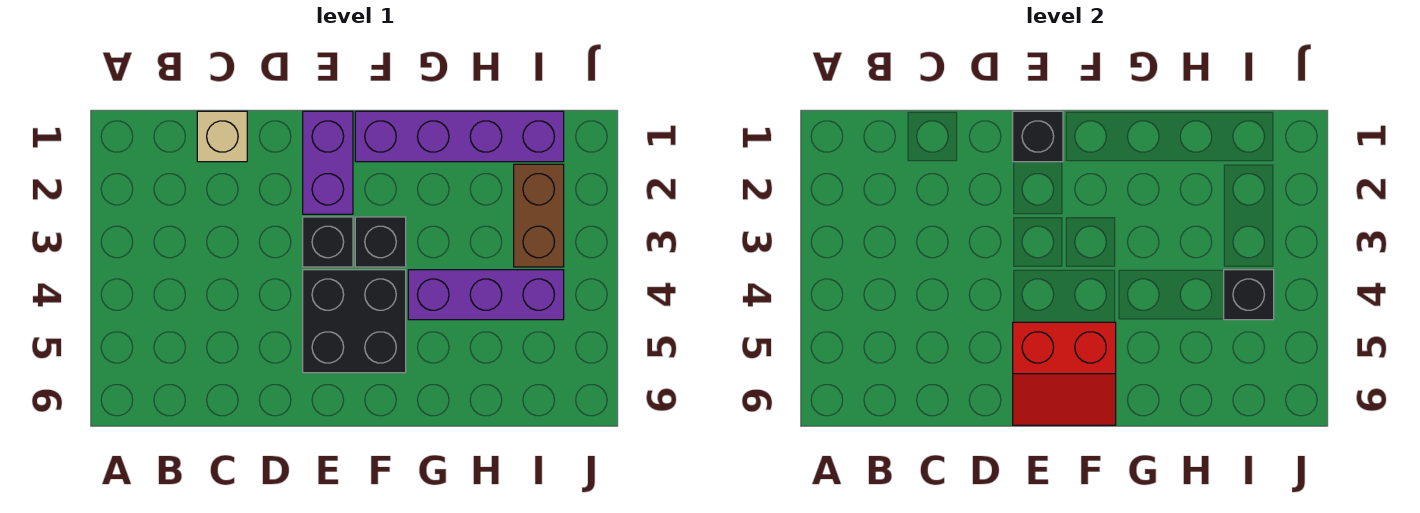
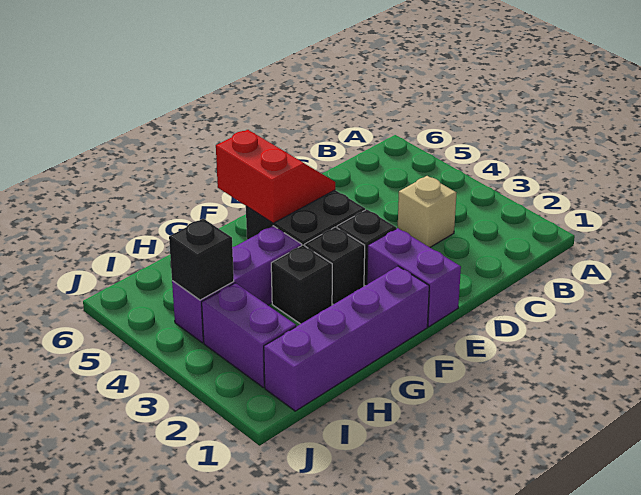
tan 1x1 brick [197,111,247,162] -> tan 1x1 brick moved to [398,176,456,247]
black 1x1 brick [1013,111,1063,162] -> black 1x1 brick moved to [271,245,332,324]
red 2x2 slope [1013,322,1116,425] -> red 2x2 slope turned to [216,130,335,223]
brown 1x2 brick [514,164,564,267] -> purple 1x2 brick [202,283,296,388]

